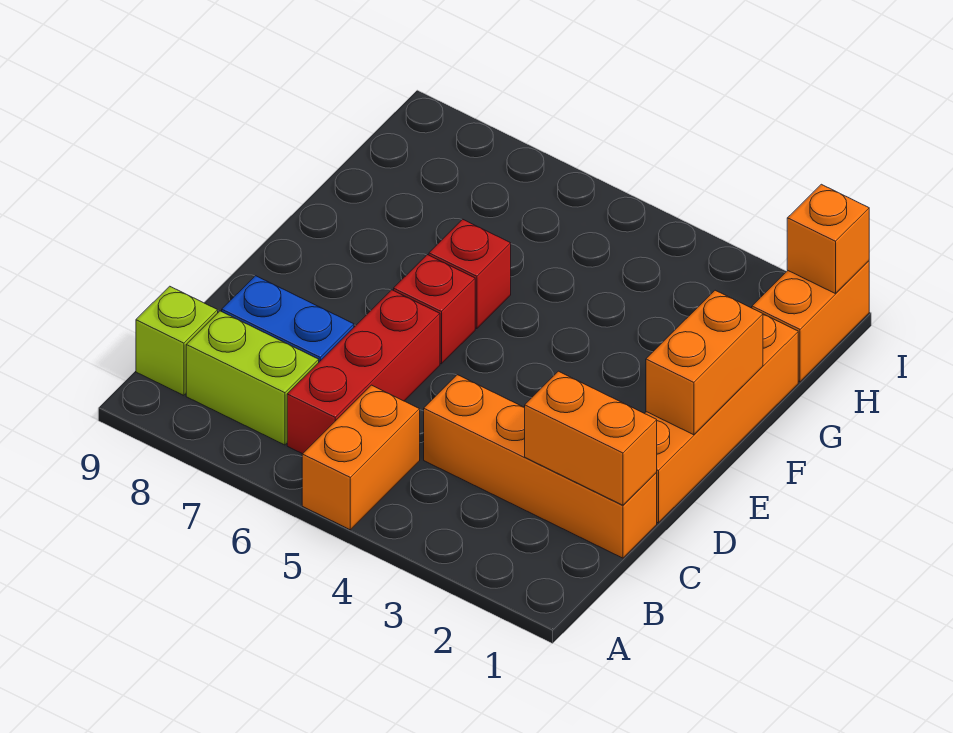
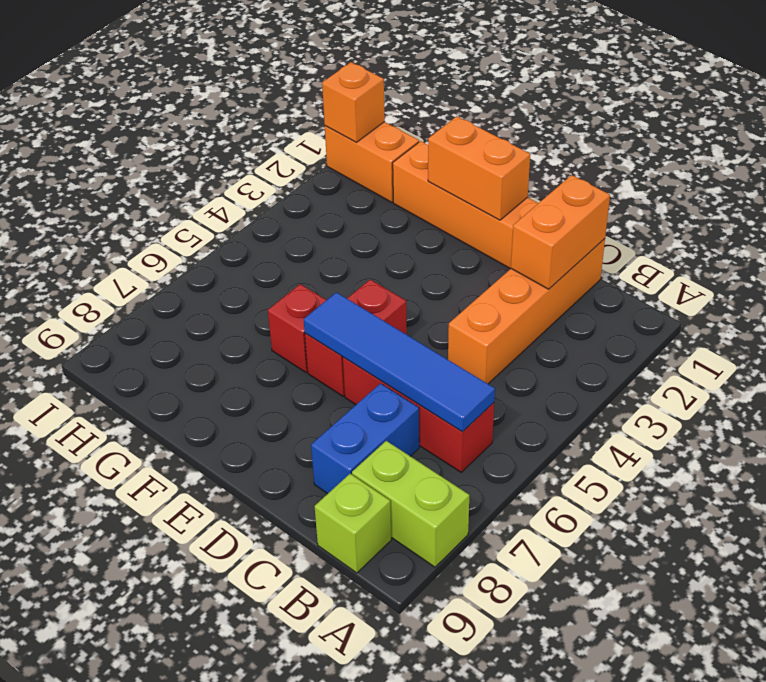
orange 1x2 brick [302,385,420,530] -> none
none -> blue 1x4 tile [304,292,495,432]
lime 1x2 brick [186,311,319,445] -> lime 1x2 brick turned to [352,441,469,567]
red 1x1 brick [394,255,475,364] -> red 1x2 brick [305,280,407,396]

